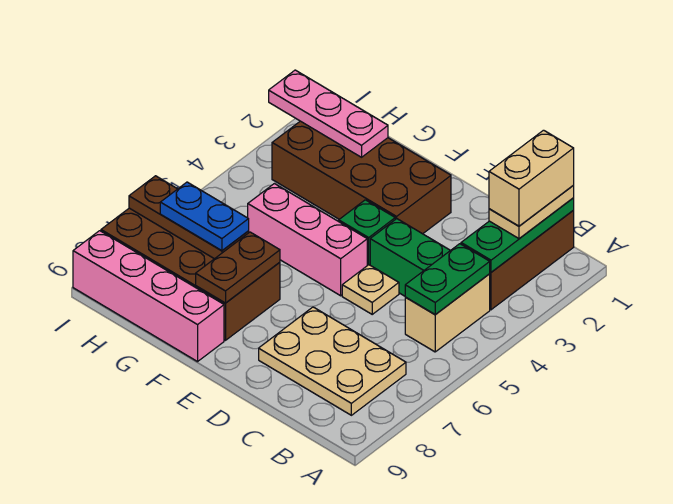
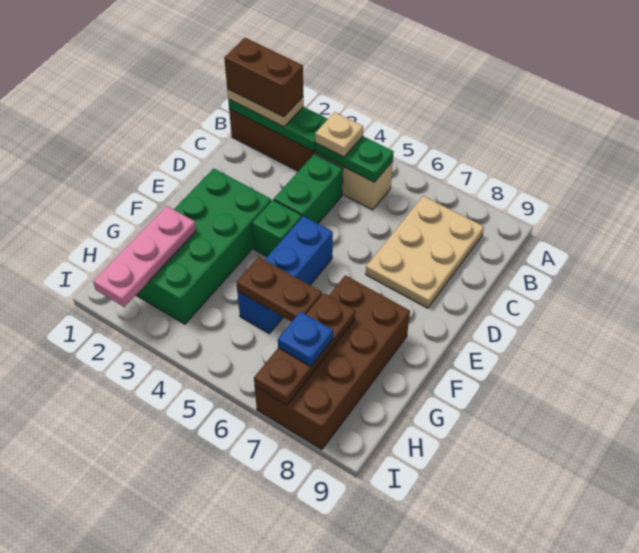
tan 1x2 brick [489,130,574,226] -> brown 1x2 brick [224,38,303,117]
tan 1x1 plate [342,265,399,314] -> tan 1x1 plate moved to [315,112,363,157]
brown 2x4 brick [272,121,451,234] -> green 2x4 brick [136,168,271,324]
pink 1x3 brick [248,184,367,296] -> blue 1x3 brick [237,216,333,334]
brown 1x2 plate [196,232,280,303] -> brown 1x2 plate moved to [236,257,322,322]
pink 1x4 brick [73,231,224,362] -> none
blue 1x2 plate [160,182,249,251] -> blue 1x1 plate [278,312,333,366]

